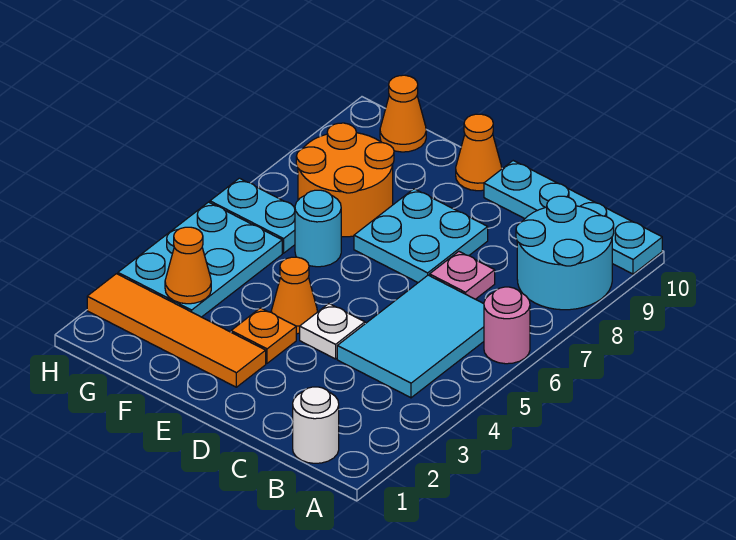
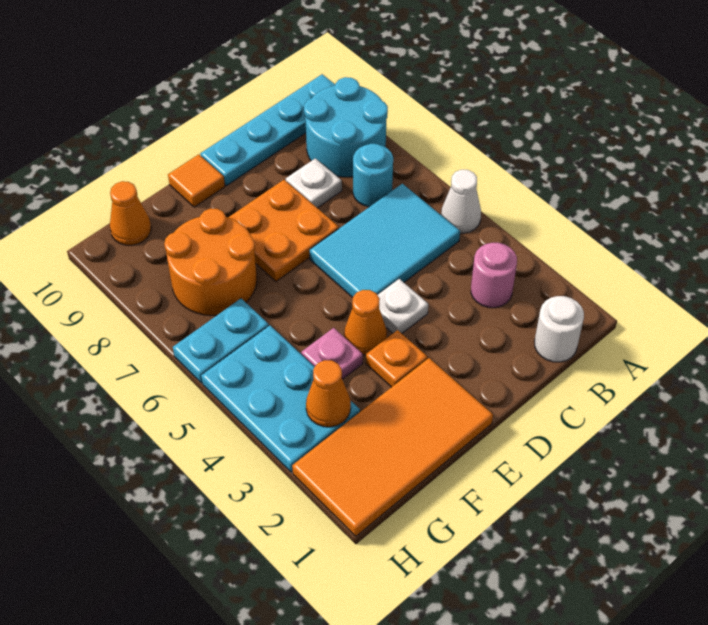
none -> white 1x1 cone [441,170,481,233]
pink 1x1 round brick [484,287,530,364] -> pink 1x1 round brick moved to [471,243,517,308]
cyan 2x3 tile [337,275,484,398] -> cyan 2x3 tile turned to [310,184,460,298]
pink 1x1 plate [430,251,495,299] -> pink 1x1 plate moved to [301,328,363,379]
none -> white 1x1 plate [286,158,342,208]
cyan 2x2 plate [354,189,488,283] -> orange 2x2 plate [228,180,339,282]
orange 1x4 tile [87,274,266,387] -> orange 2x4 tile [292,358,493,536]
orange 1x1 cone [456,114,502,191] -> orange 1x1 tile [168,154,225,207]
cyan 1x1 round brick [295,190,341,267] -> cyan 1x1 round brick moved to [353,144,393,207]

